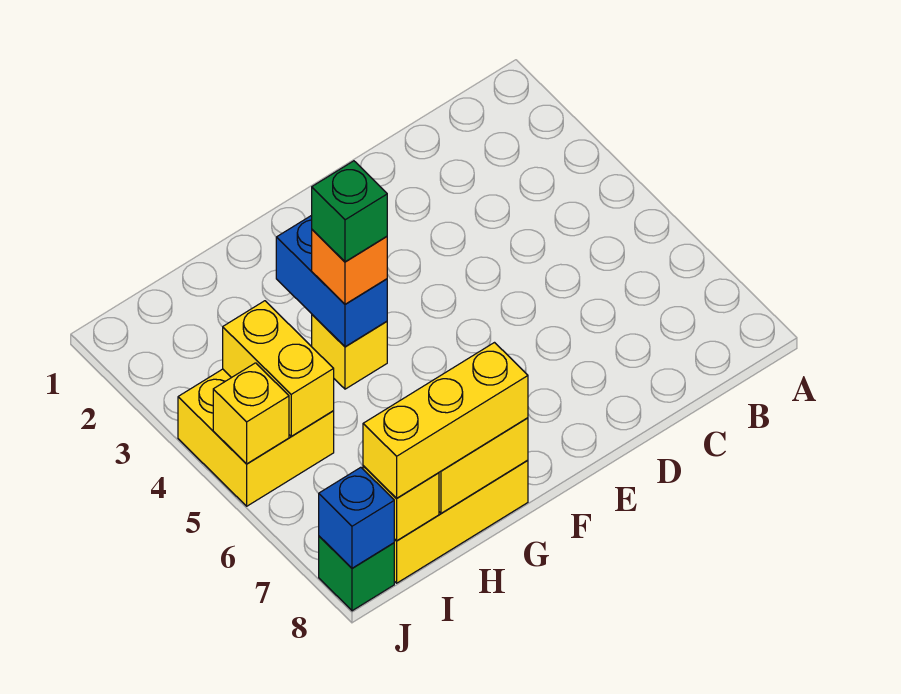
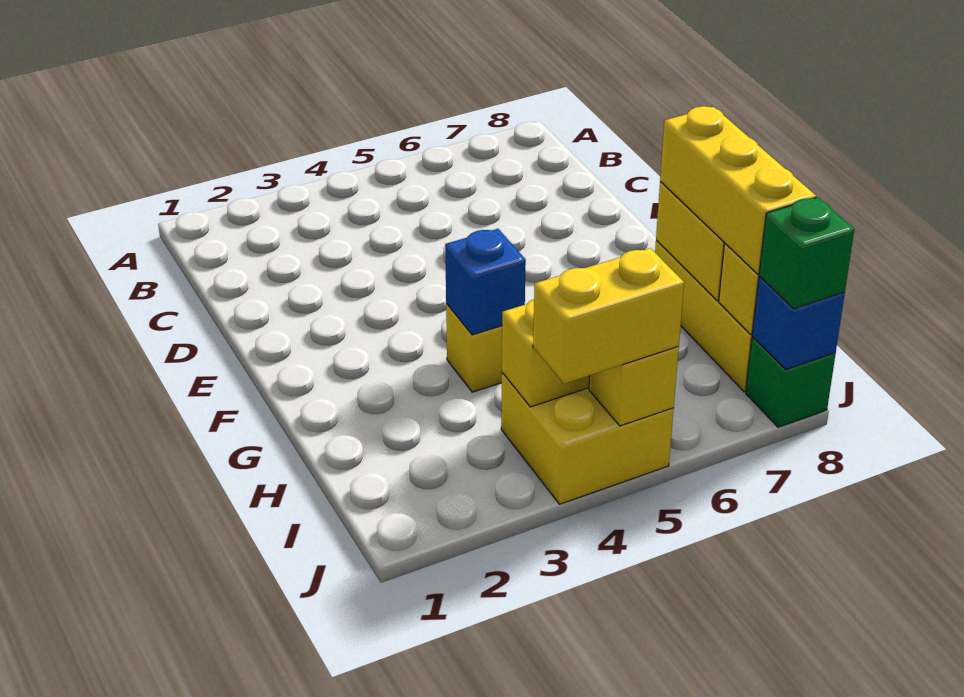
blue 1x2 brick [276,215,387,347] -> blue 1x1 brick [445,229,526,335]
orange 1x1 brick [312,230,387,304] -> none
green 1x1 brick [312,161,387,262] -> green 1x1 brick moved to [759,198,854,309]
none -> yellow 1x2 brick [533,248,684,384]

